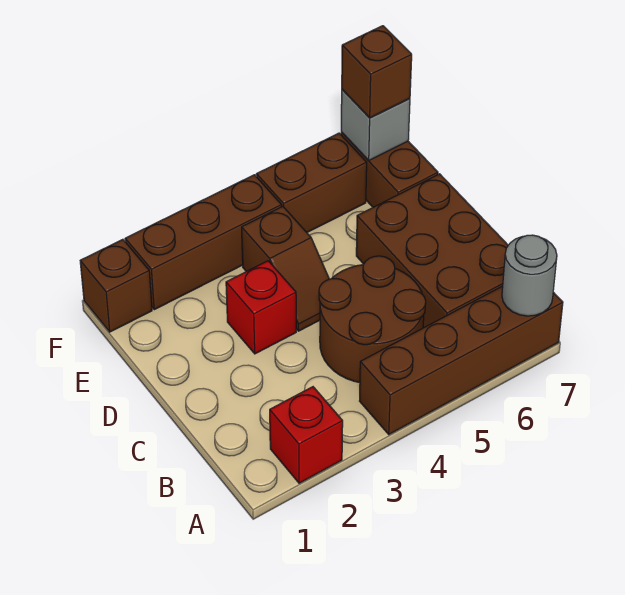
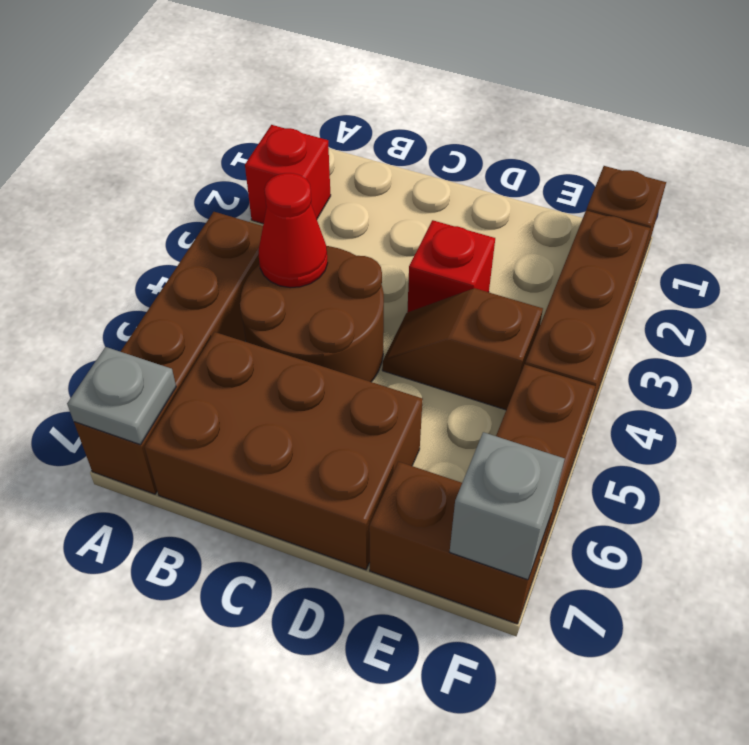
grey 1x1 round brick [502,235,557,316] -> grey 1x1 plate [67,347,176,445]
none -> red 1x1 cone [258,173,328,288]
brown 1x1 brick [342,26,412,118] -> none

